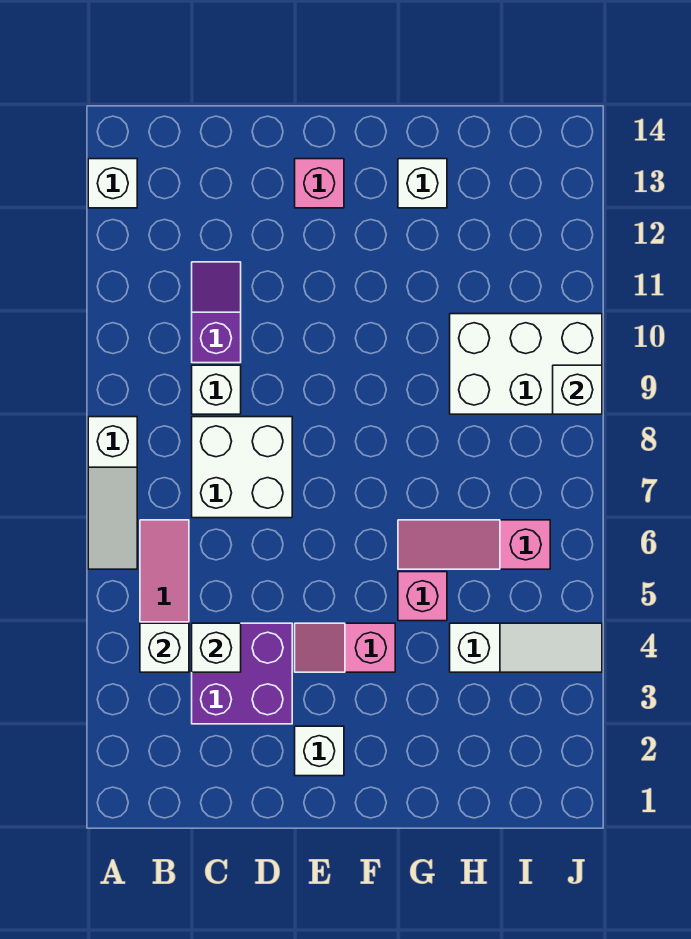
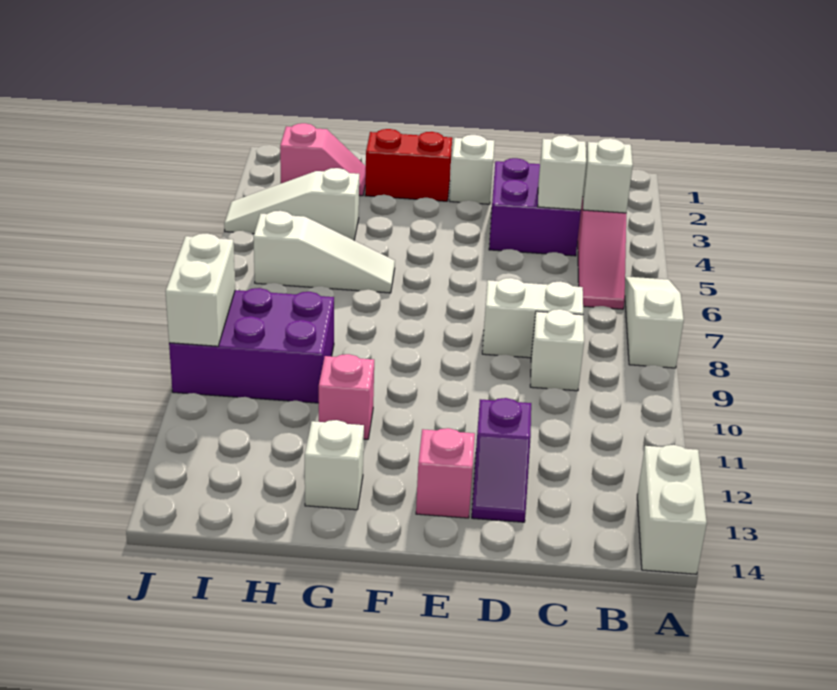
white 1x1 brick [88,159,137,208] -> white 1x2 brick [637,445,707,574]
white 2x2 brick [192,417,292,518] -> white 1x2 brick [482,278,583,358]
purple 1x2 slope [192,262,241,363] -> purple 1x2 slope moved to [472,398,531,522]
pink 1x2 slope [295,623,395,672] -> pink 1x2 slope moved to [280,123,366,196]
none -> red 1x2 brick [365,129,452,201]
pink 1x1 brick [398,572,447,621] -> pink 1x1 brick moved to [319,354,374,439]
pink 1x3 slope [398,520,550,569] -> white 1x3 slope [253,211,395,293]
white 2x3 brick [450,314,602,414] -> purple 2x3 brick [169,288,334,403]
white 1x1 brick [553,365,602,414] -> white 1x2 brick [166,234,235,346]

